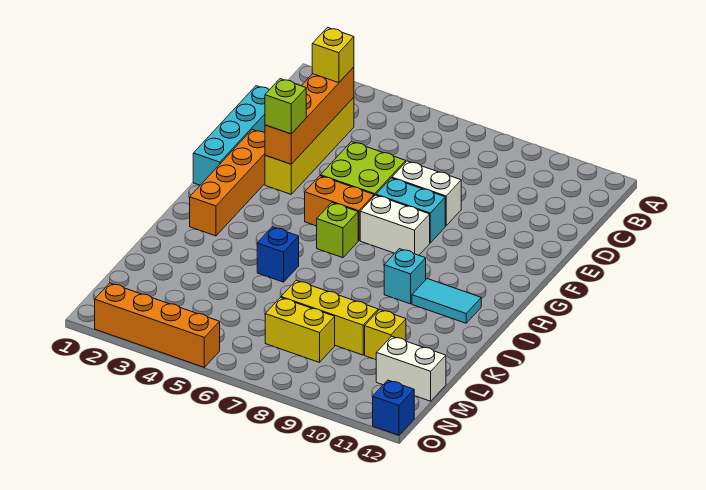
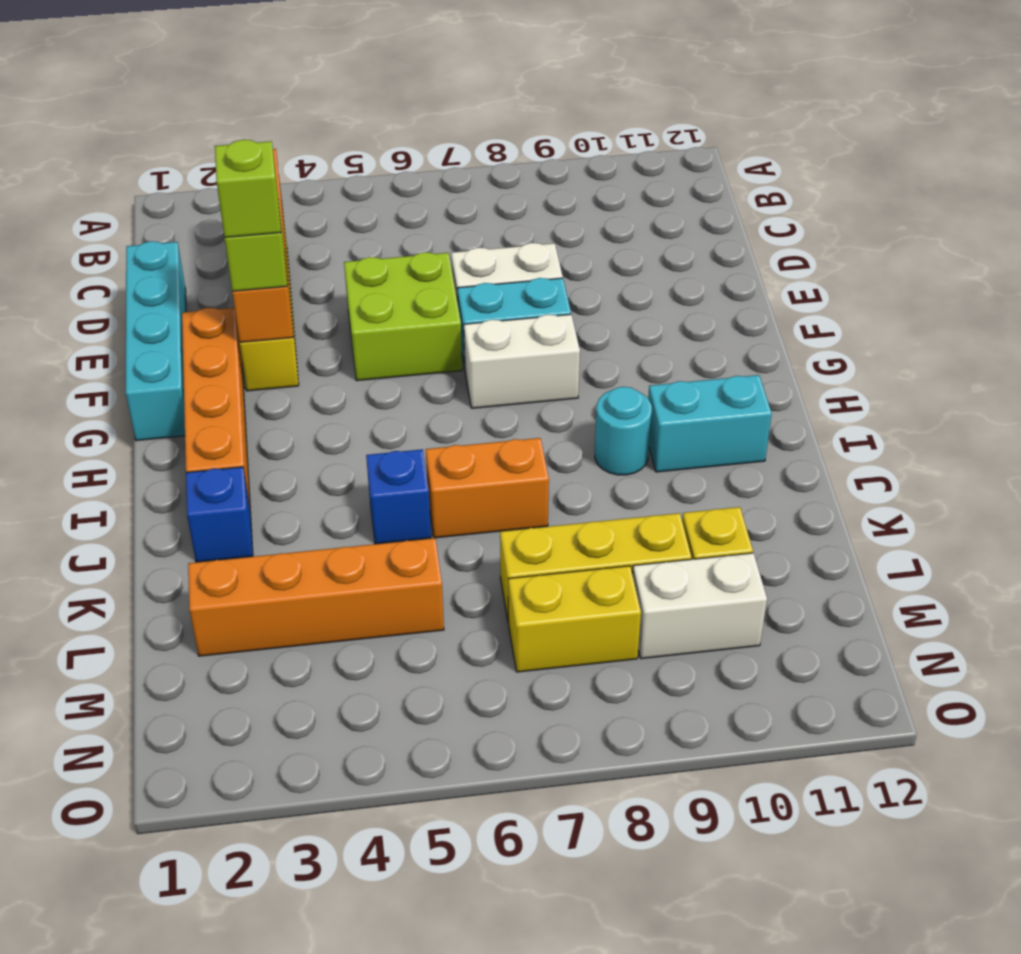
yellow 1x1 brick [312,27,354,83] -> none
orange 1x2 brick [305,176,374,241] -> orange 1x2 brick moved to [426,438,549,538]
lime 1x1 brick [317,203,358,258] -> lime 1x1 brick moved to [215,140,281,237]
cyan 1x1 brick [384,249,426,304] -> cyan 1x1 round brick [595,387,652,475]
cyan 1x2 tile [412,279,481,323] -> cyan 1x2 brick [648,375,772,472]
white 1x2 brick [376,336,446,401] -> white 1x2 brick moved to [633,553,767,659]
orange 1x4 brick [95,283,220,367] -> orange 1x4 brick moved to [188,538,444,656]
blue 1x1 brick [373,380,414,435] -> blue 1x1 brick moved to [186,467,253,562]

